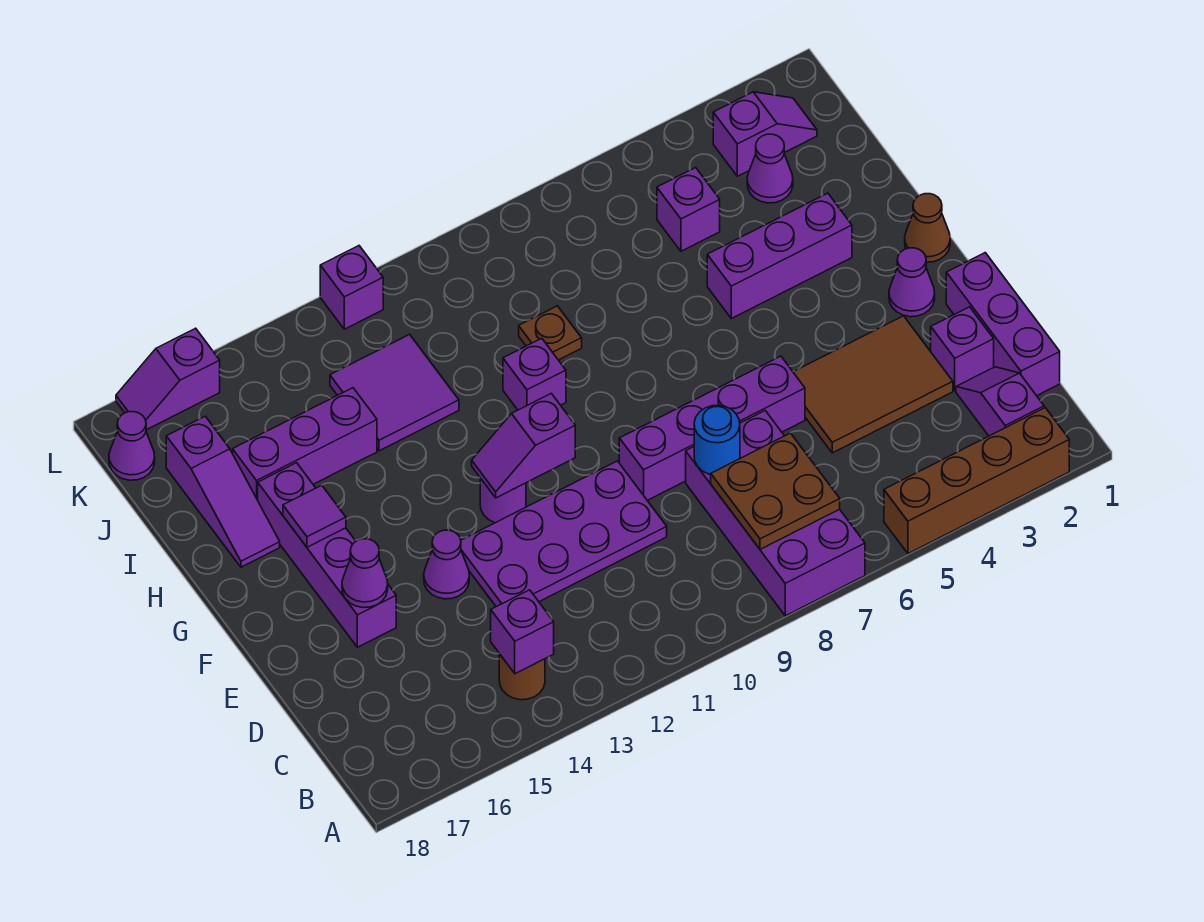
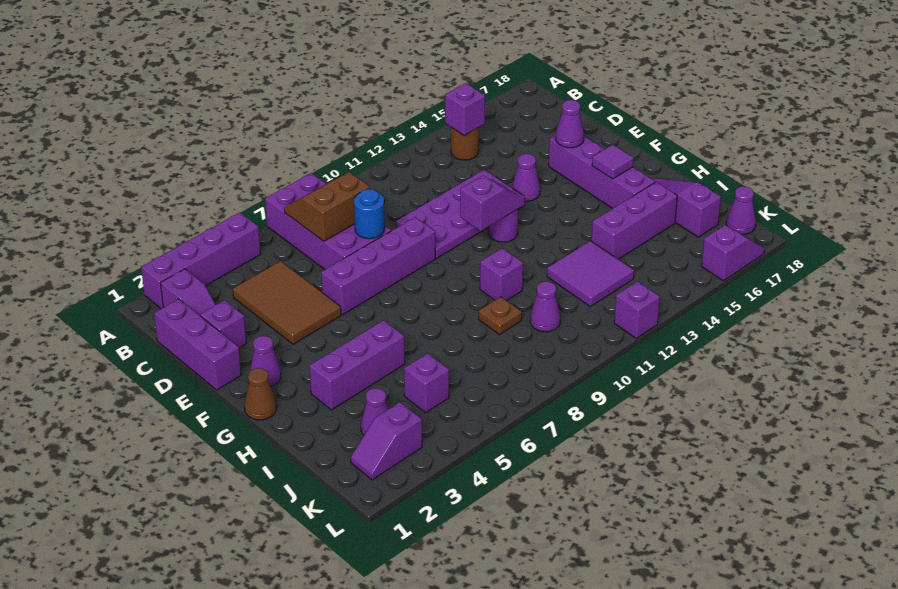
brown 1x4 brick [884,408,1069,554] -> purple 1x4 brick [141,213,260,309]
brown 2x2 plate [711,433,840,549] -> brown 2x2 slope [284,172,370,241]
brown 2x3 tile [793,316,953,453] -> brown 2x3 tile turned to [233,261,341,344]
none -> purple 1x1 cone [530,282,561,332]

